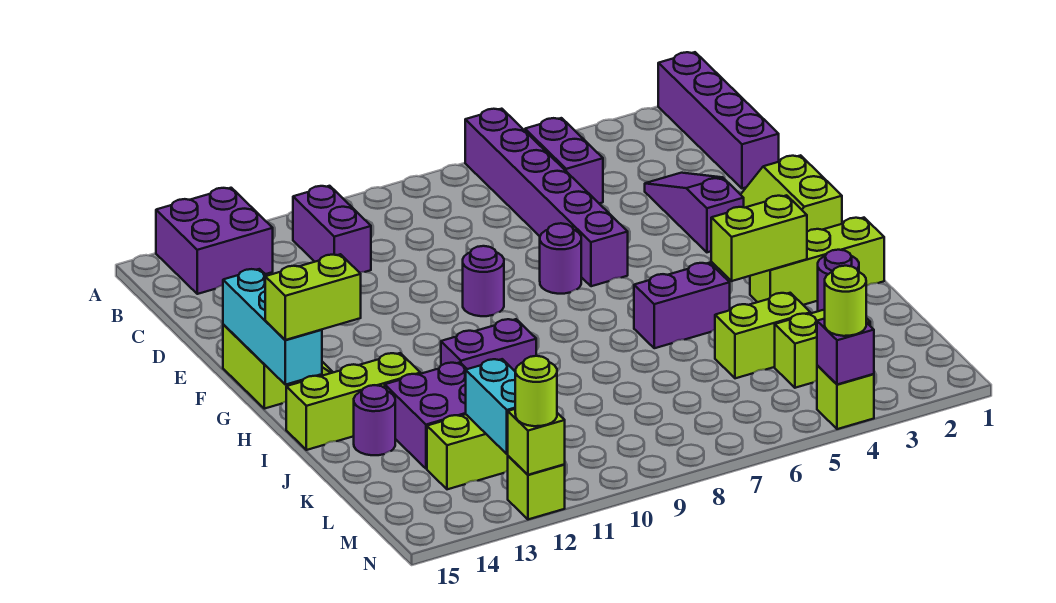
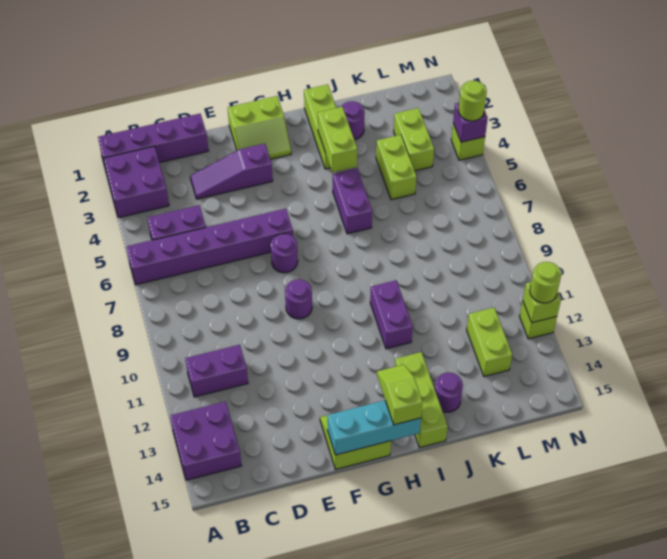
lime 1x2 brick [265,254,361,340] -> lime 1x2 slope [377,365,423,425]
purple 2x2 brick [385,362,466,469] -> purple 2x2 brick moved to [103,146,169,218]
cyan 1x2 brick [466,359,515,454] -> none

